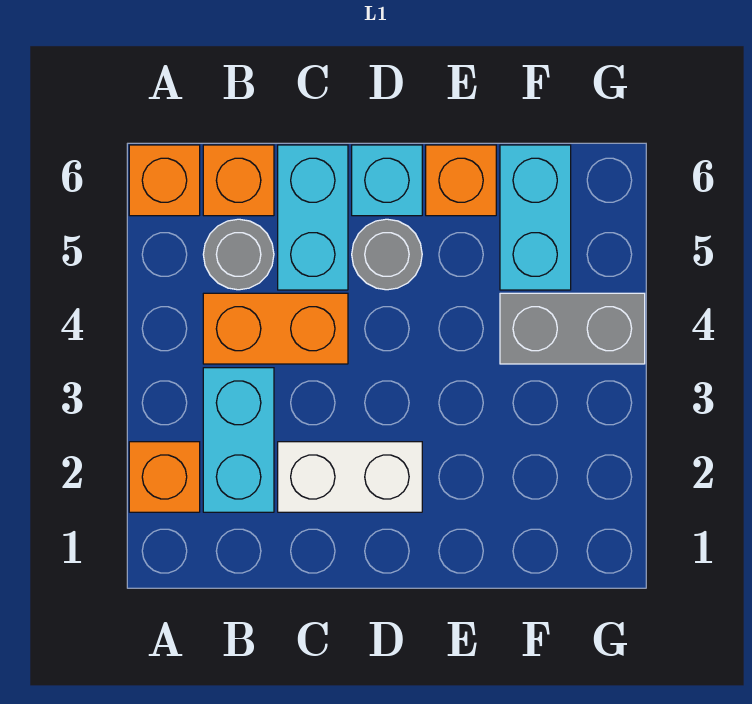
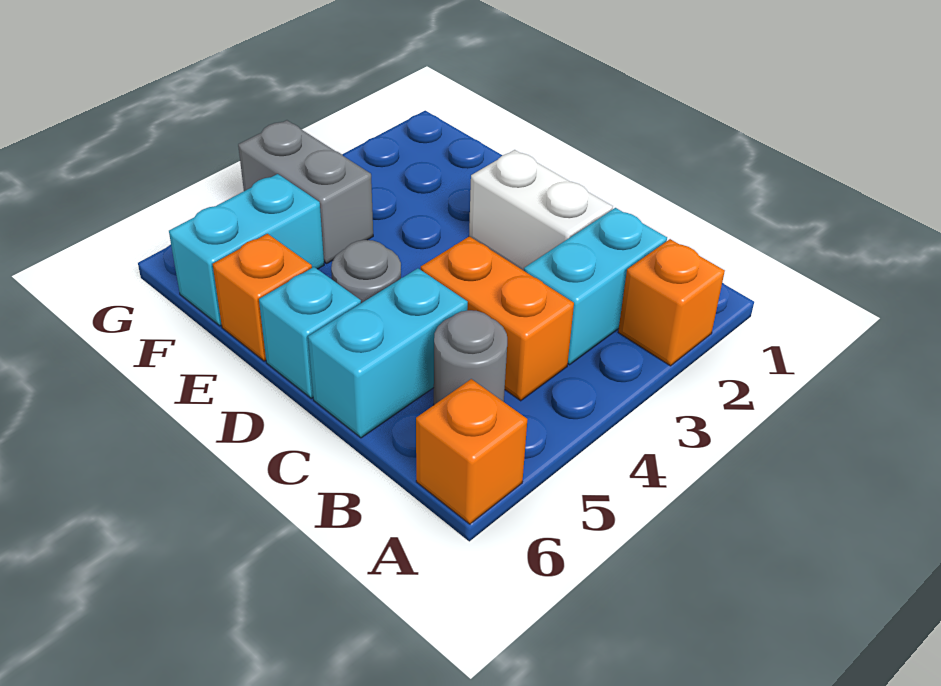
orange 1x1 brick [203,145,274,216] -> none

